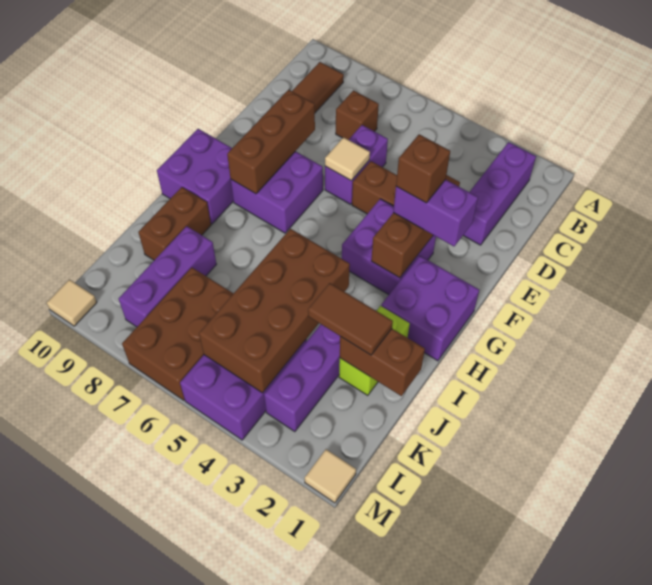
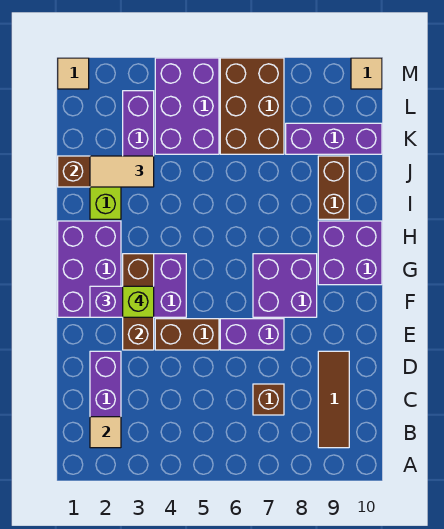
purple 1x2 brick [325,125,388,204] -> purple 1x2 brick turned to [220,319,284,350]
tan 1x1 tile [325,137,370,181] -> tan 1x1 tile moved to [90,417,121,448]
brown 1x3 brick [227,90,315,194] -> none
brown 1x1 brick [396,134,450,203] -> lime 1x1 brick [123,286,154,317]
purple 2x2 brick [381,256,479,361] -> purple 2x3 brick [58,221,121,317]
brown 2x4 brick [199,229,350,393] -> none
brown 1x2 tile [308,283,393,355] -> tan 1x2 tile [90,156,154,187]
purple 1x3 brick [118,226,216,327] -> purple 1x3 brick turned to [286,123,382,154]

